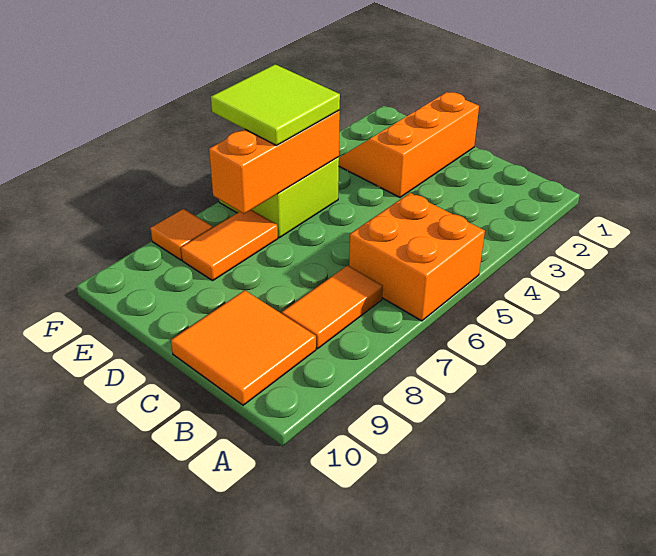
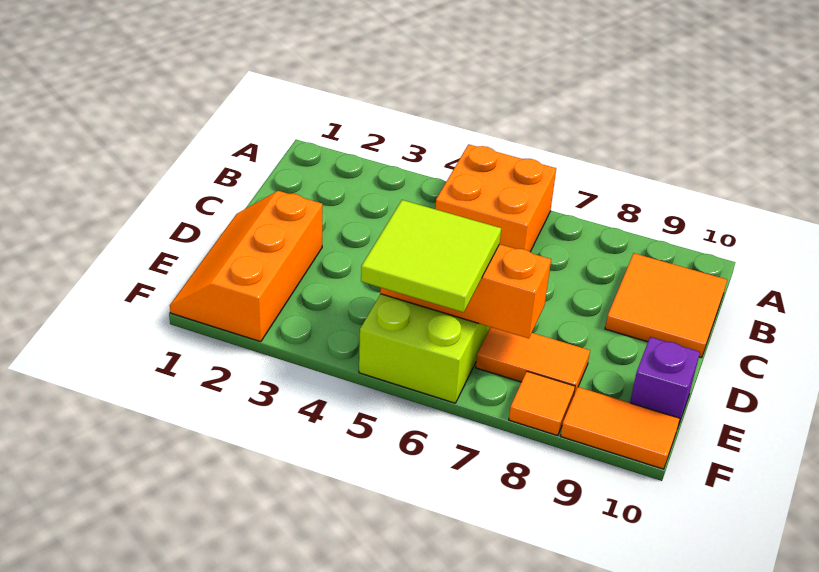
orange 1x2 tile [282,265,383,349] -> orange 1x2 tile moved to [561,387,680,469]
orange 2x3 slope [339,92,479,197] -> orange 2x3 slope turned to [170,191,322,342]
none -> purple 1x1 brick [630,337,700,426]

